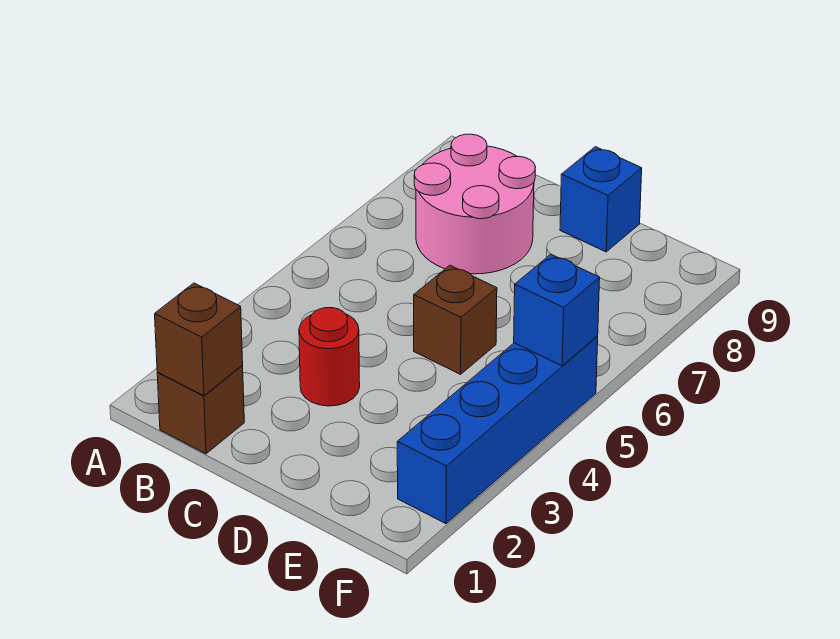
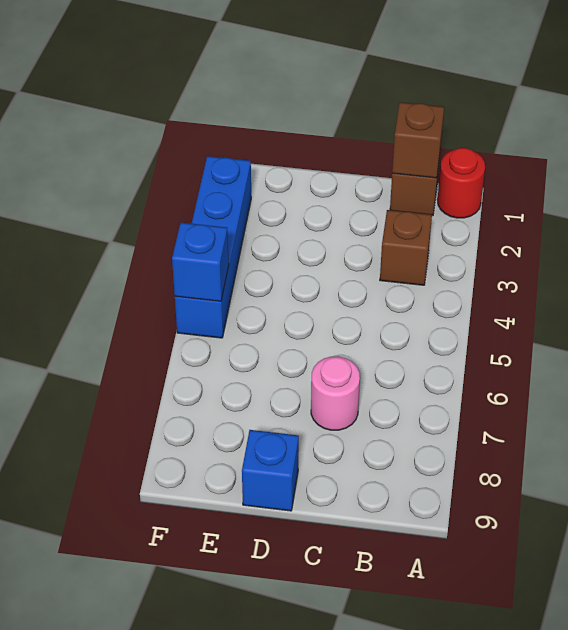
pink 2x2 round brick [414,134,535,274] -> pink 1x1 round brick [311,356,360,430]
red 1x1 round brick [299,308,360,406] -> red 1x1 round brick moved to [437,148,485,218]
brown 1x1 brick [414,265,497,374] -> brown 1x1 brick moved to [380,210,432,285]

